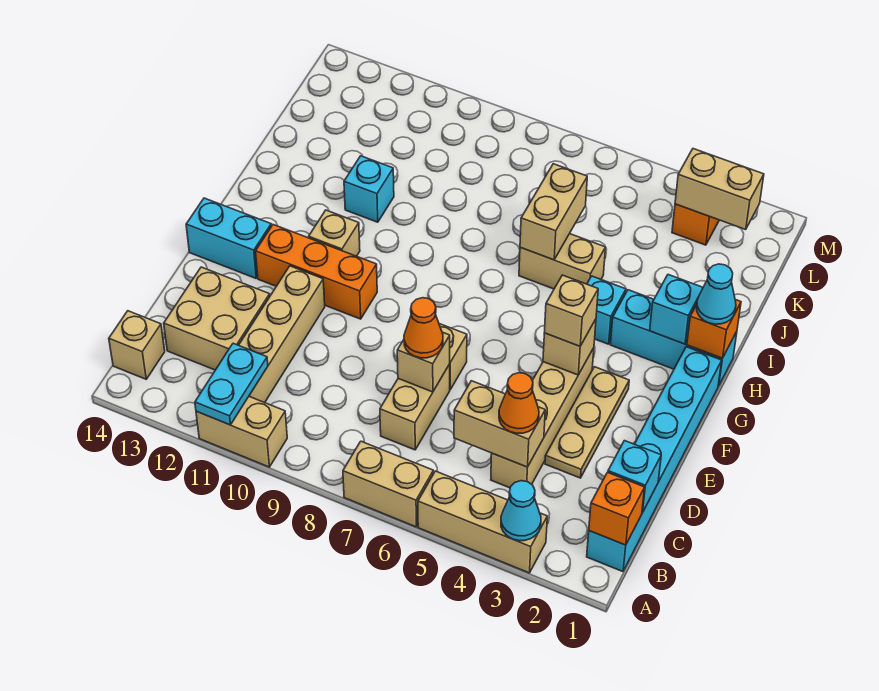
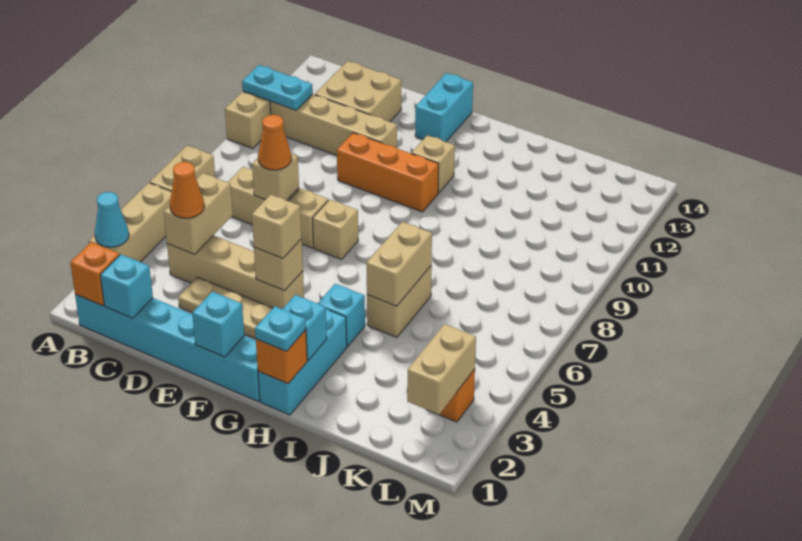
tan 1x1 brick [109,311,165,379] -> tan 1x1 brick moved to [313,200,358,259]
orange 1x3 brick [256,225,377,319] -> orange 1x3 brick turned to [337,133,439,212]
cyan 1x1 cone [696,264,736,324] -> cyan 1x1 plate [255,306,306,351]
tan 1x2 brick [520,164,587,260] -> tan 1x2 brick turned to [366,222,432,306]
cyan 1x1 brick [344,156,394,222] -> cyan 1x1 brick moved to [192,292,244,357]

